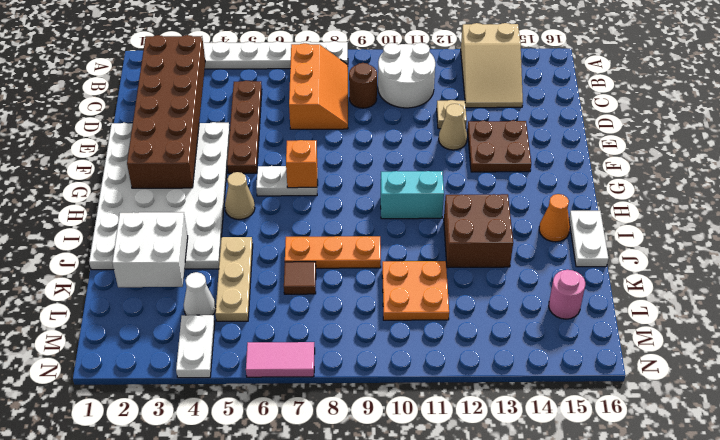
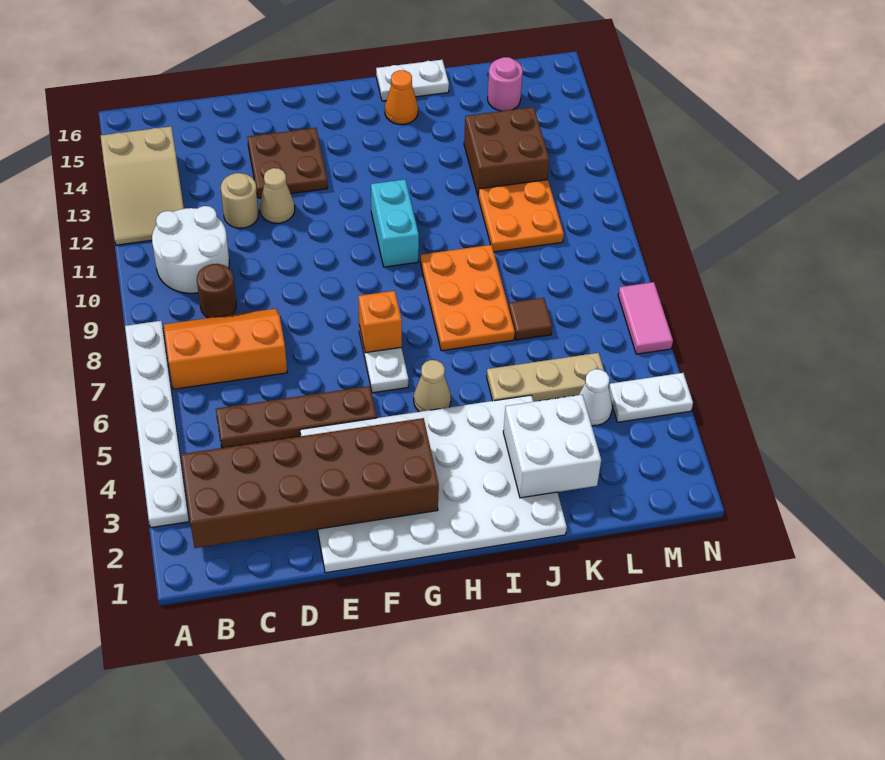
tan 2x3 slope [461,23,523,108] -> tan 2x3 slope turned to [101,126,184,245]
tan 1x1 plate [437,100,467,129] -> tan 1x1 round brick [221,173,259,228]
brown 2x2 brick [444,194,513,268] -> brown 2x2 brick moved to [464,107,549,195]
orange 1x3 plate [285,236,381,268] -> orange 2x3 plate [420,245,515,351]

